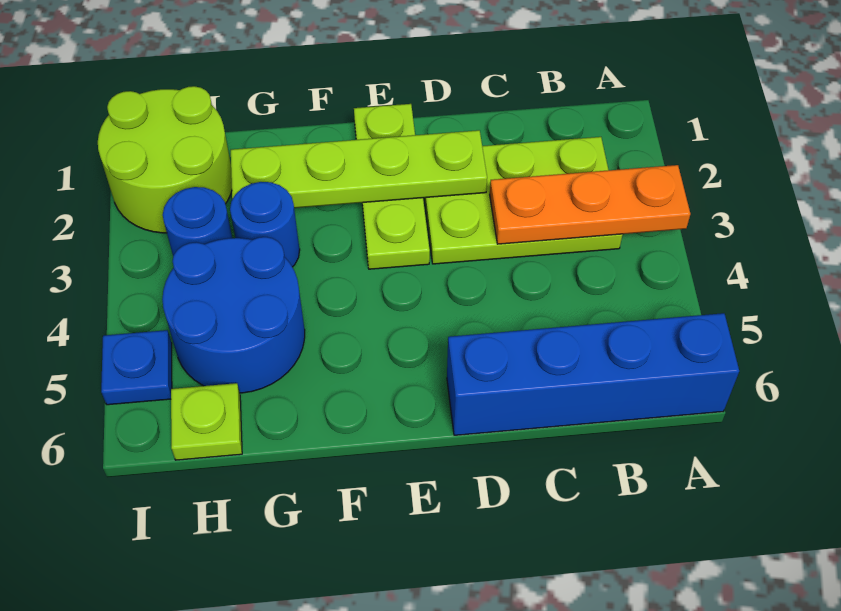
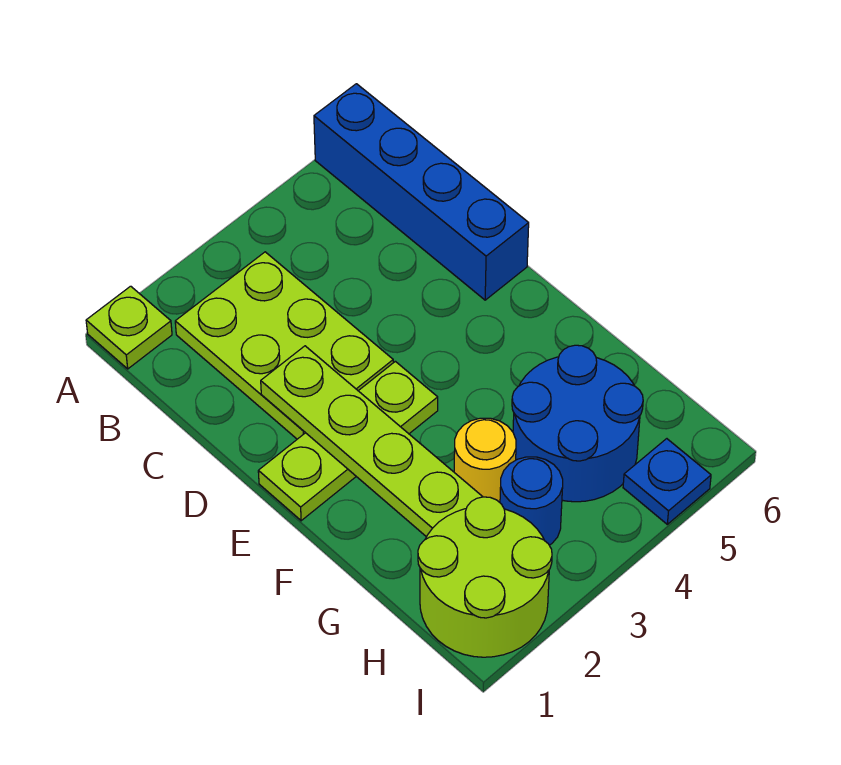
orange 1x3 plate [490,165,690,244] -> none
blue 1x1 round brick [230,182,300,267] -> yellow 1x1 round brick [454,418,516,502]
lime 1x1 plate [171,383,242,460] -> lime 1x1 plate moved to [86,286,172,369]

